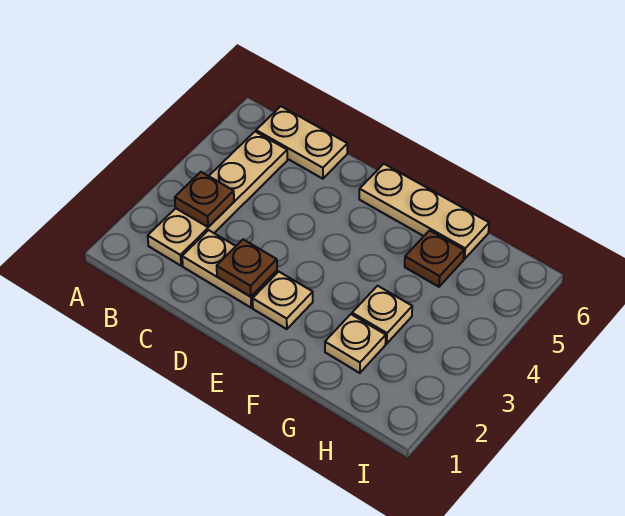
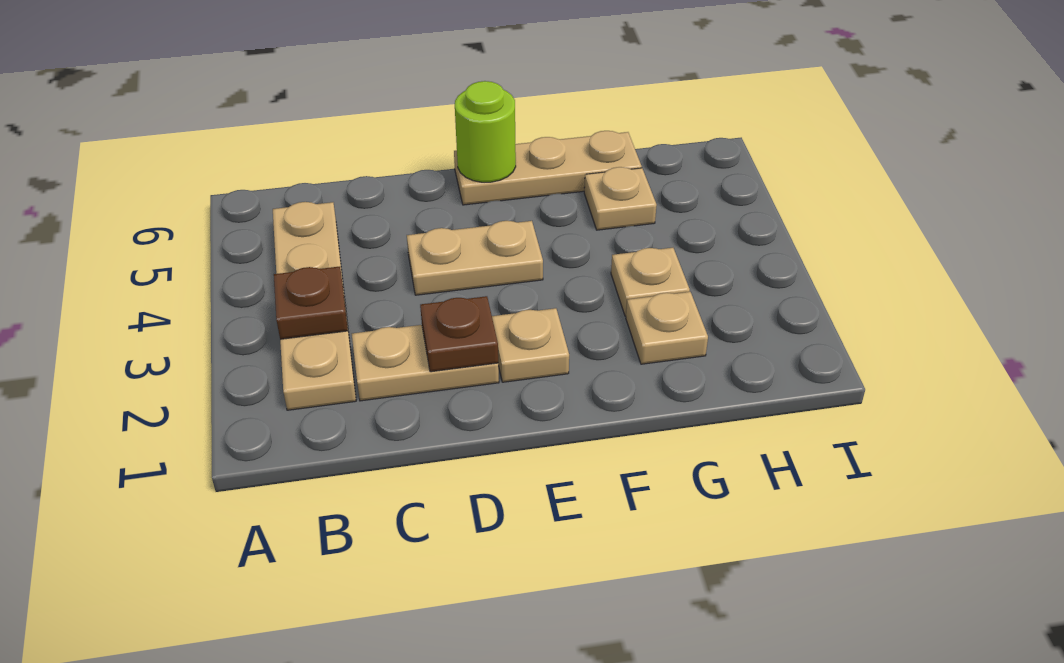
tan 1x2 plate [256,106,347,179] -> tan 1x2 plate moved to [407,221,543,295]
none -> lime 1x1 round brick [455,81,516,182]
brown 1x1 plate [405,230,464,287] -> tan 1x1 plate [584,167,657,230]

